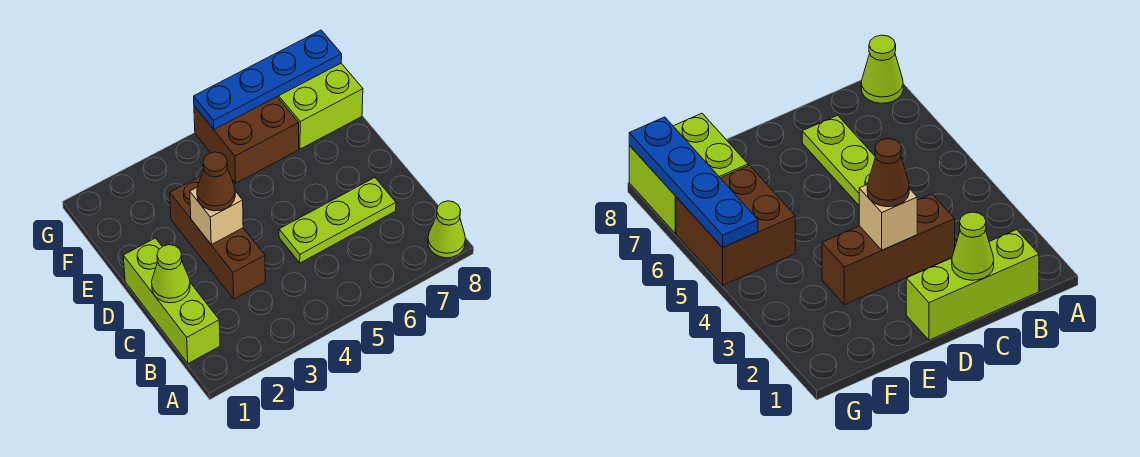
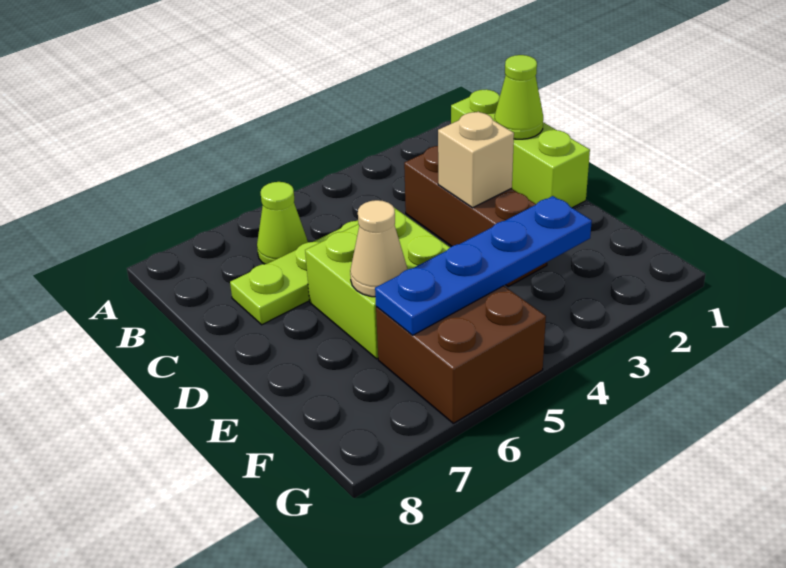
lime 1x1 cone [428,201,465,258] -> lime 1x1 cone moved to [257,182,308,264]
brown 1x1 cone [197,152,235,211] -> none
none -> tan 1x1 cone [350,200,407,297]
lime 2x2 brick [277,63,363,149] -> lime 2x2 brick moved to [305,208,450,359]
blue 1x4 plate [194,30,342,129] -> blue 1x4 plate moved to [375,196,592,335]

